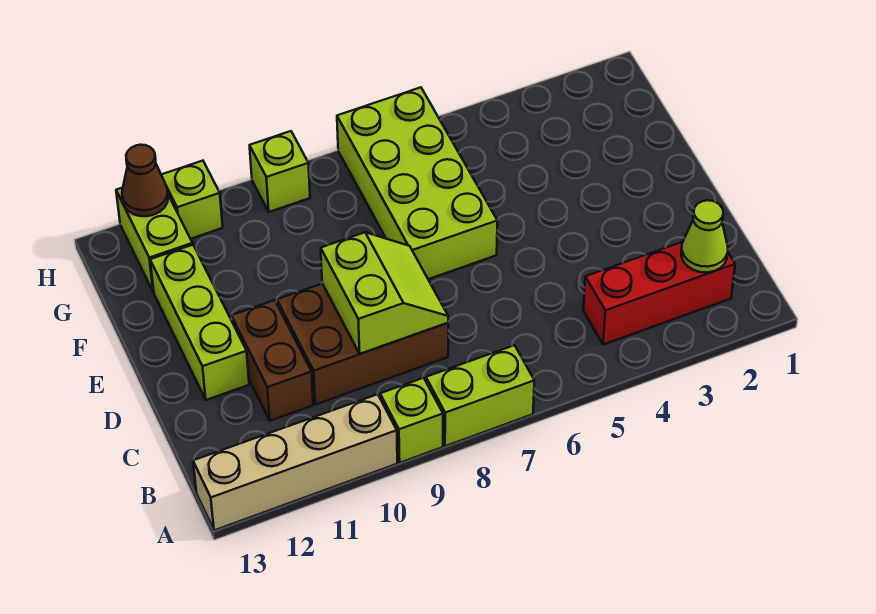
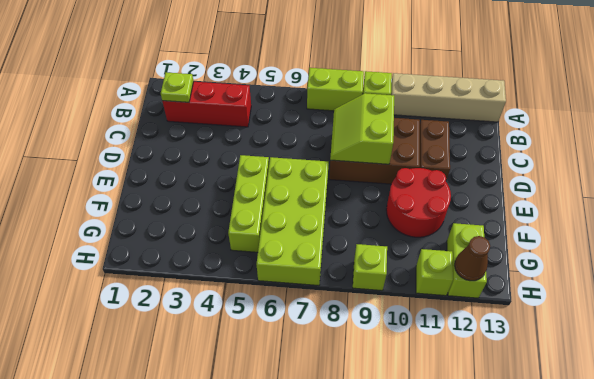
lime 1x1 cone [681,200,728,272] -> lime 1x1 plate [161,72,194,102]
lime 1x3 brick [150,245,249,400] -> lime 1x3 brick moved to [228,155,269,252]
none -> red 2x2 round brick [386,168,451,237]

